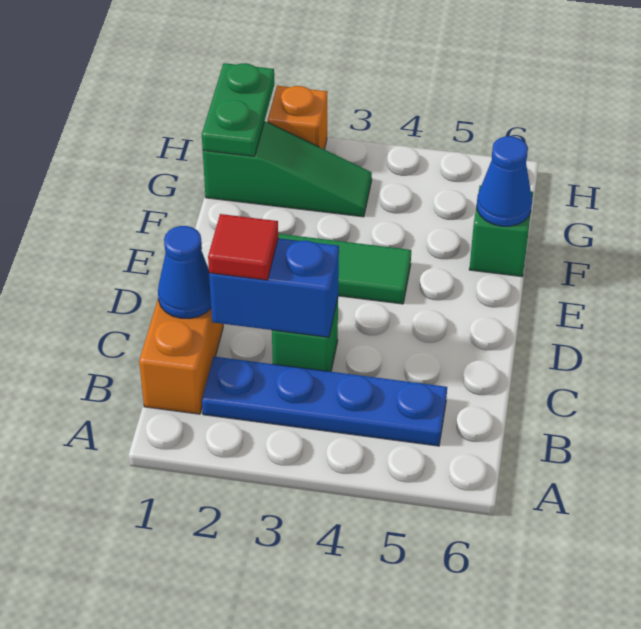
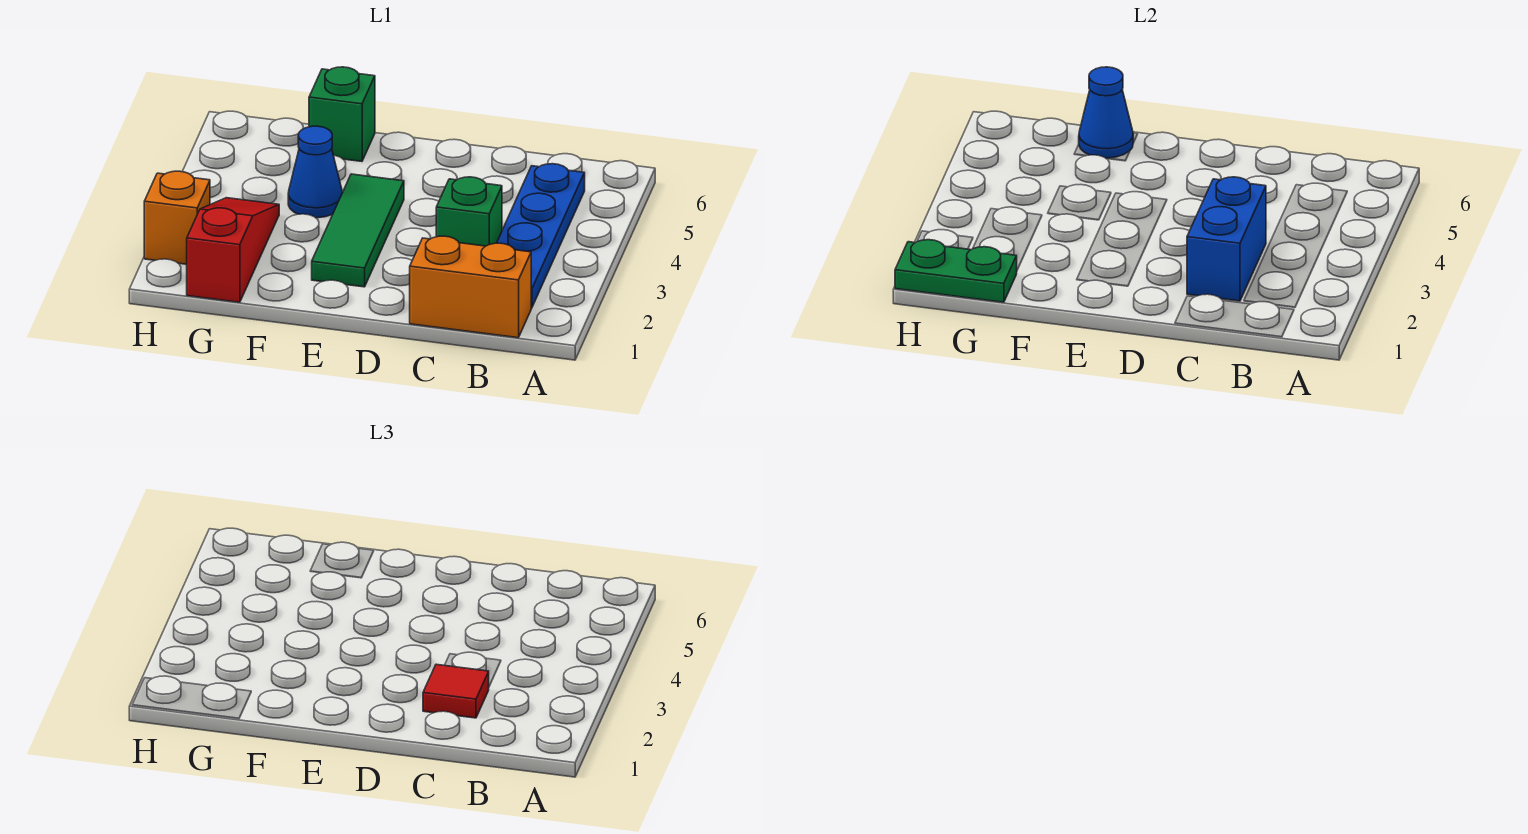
blue 1x1 cone [158,226,211,318] -> blue 1x1 cone moved to [288,126,343,218]
green 1x3 slope [203,121,372,217] -> red 1x3 slope [187,198,279,302]

